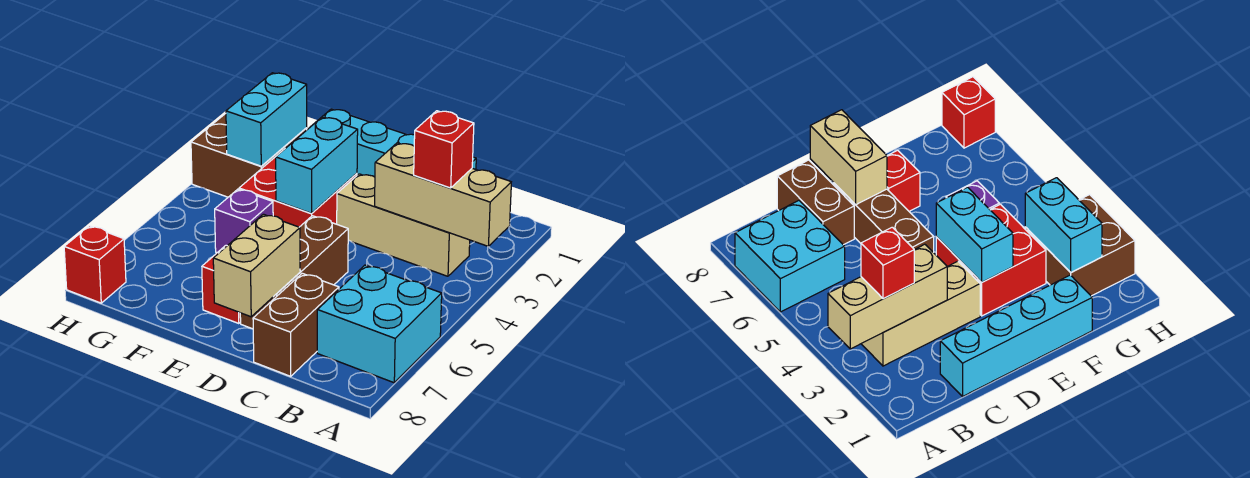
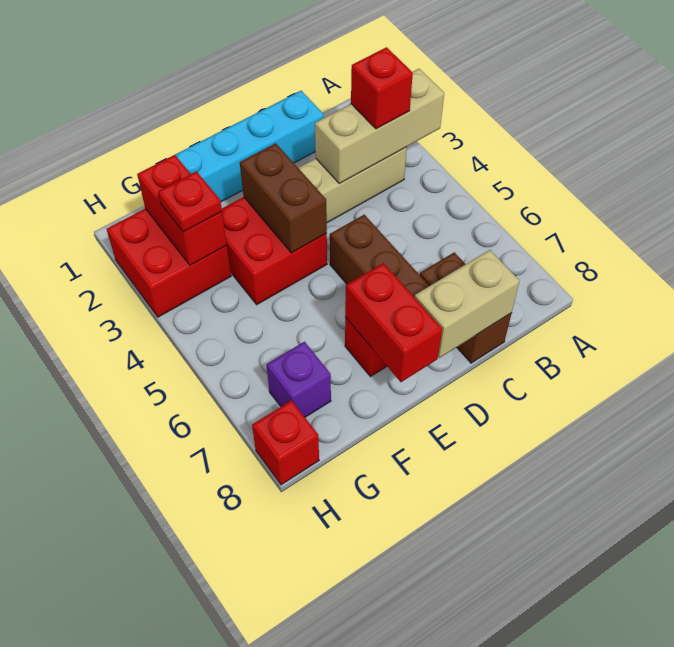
cyan 2x2 brick [317,265,442,383] -> none
tan 1x2 brick [213,214,300,317] -> tan 1x2 brick turned to [415,250,520,358]
cyan 1x2 brick [276,117,358,213] -> brown 1x2 brick [240,143,327,253]
none -> red 1x2 brick [345,263,442,382]
purple 1x1 brick [215,189,273,253] -> purple 1x1 brick moved to [266,342,331,417]
brown 2x2 brick [191,114,307,197] -> red 2x2 brick [107,209,231,317]
cyan 1x2 brick [226,73,307,166] -> red 1x2 brick [137,155,227,265]
none -> red 1x1 plate [158,171,222,232]

